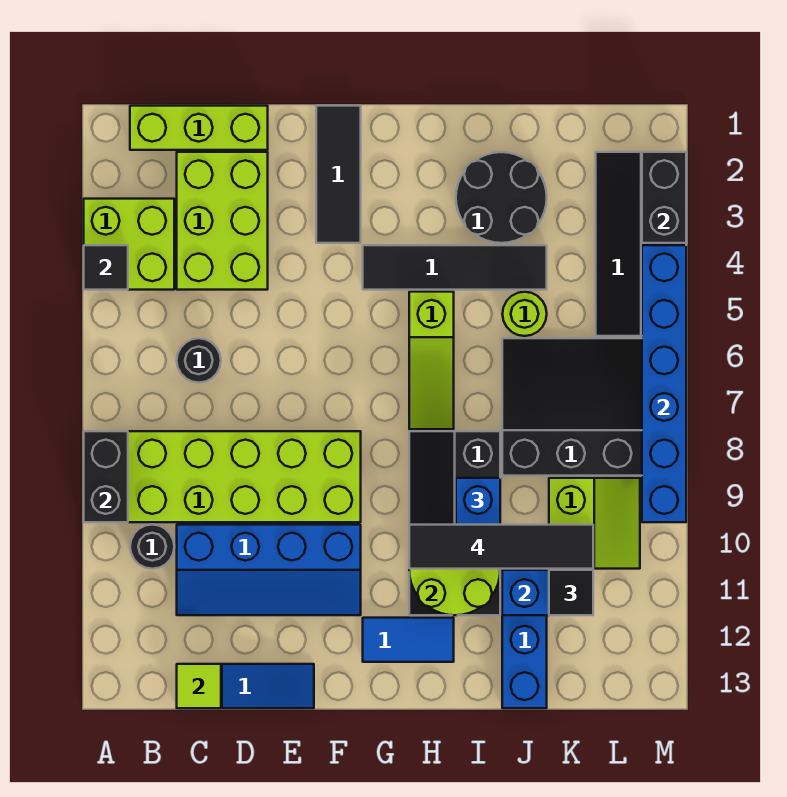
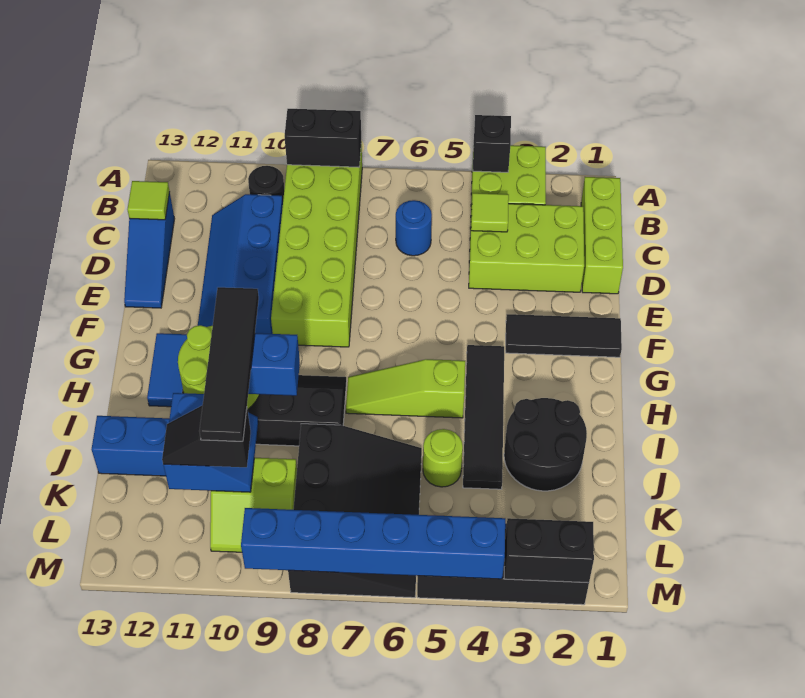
black 1x1 tile [84,245,128,290] -> black 1x1 brick [473,115,511,172]
none -> lime 1x1 tile [471,193,509,232]
black 1x1 round brick [177,338,221,383] -> blue 1x1 round brick [396,200,432,256]

